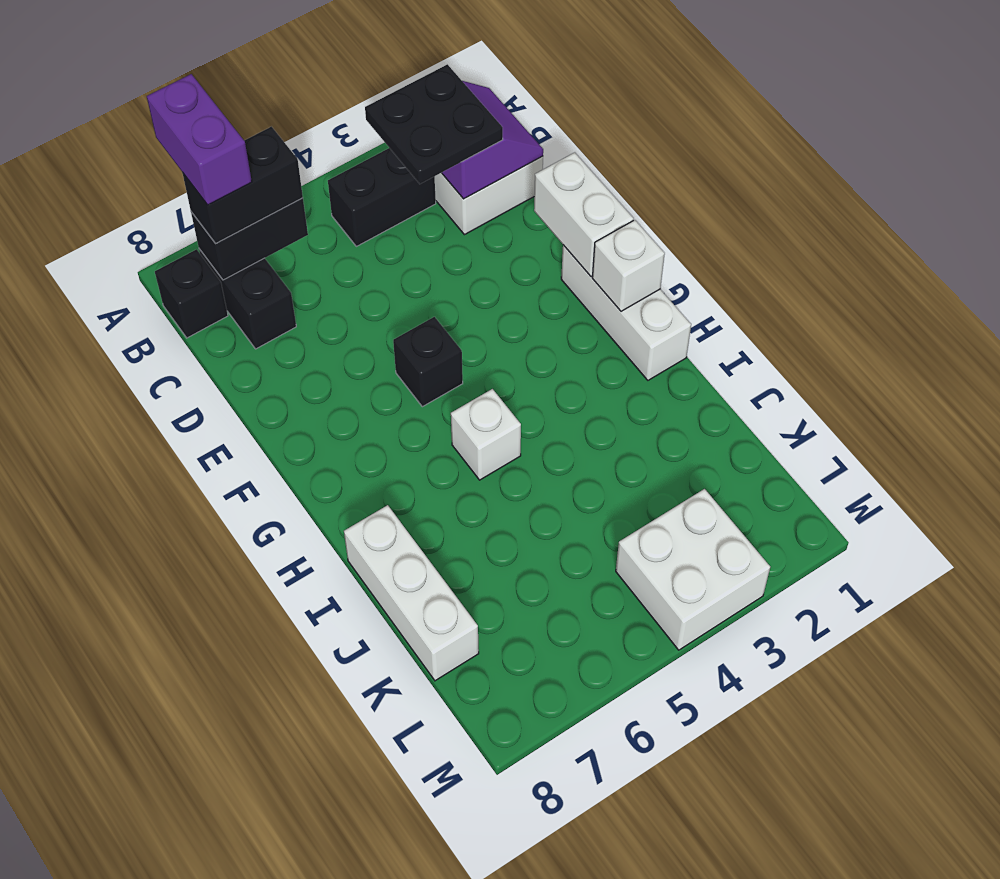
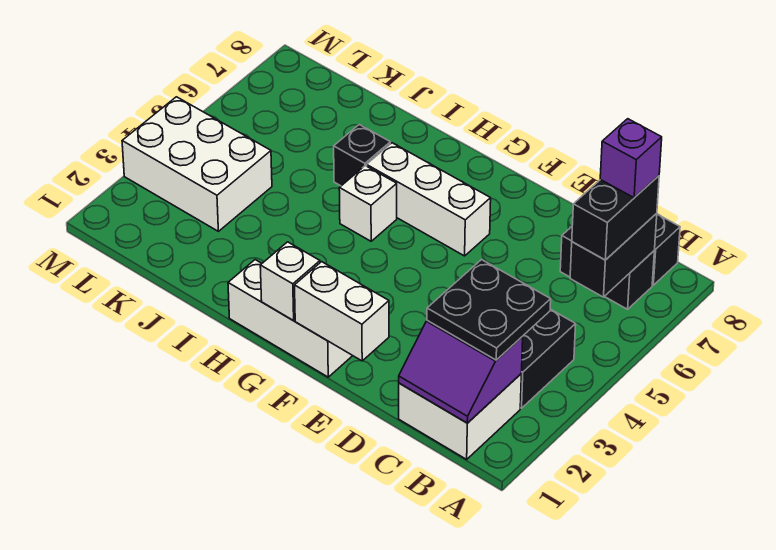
purple 1x2 brick [147,74,252,205] -> purple 1x1 brick [600,119,662,198]
black 1x1 brick [393,317,463,407] -> black 1x1 brick moved to [334,125,390,186]
white 1x3 brick [344,505,479,681] -> white 1x3 brick moved to [367,143,491,256]
white 2x2 brick [616,489,770,650] -> white 2x3 brick [122,97,272,231]

